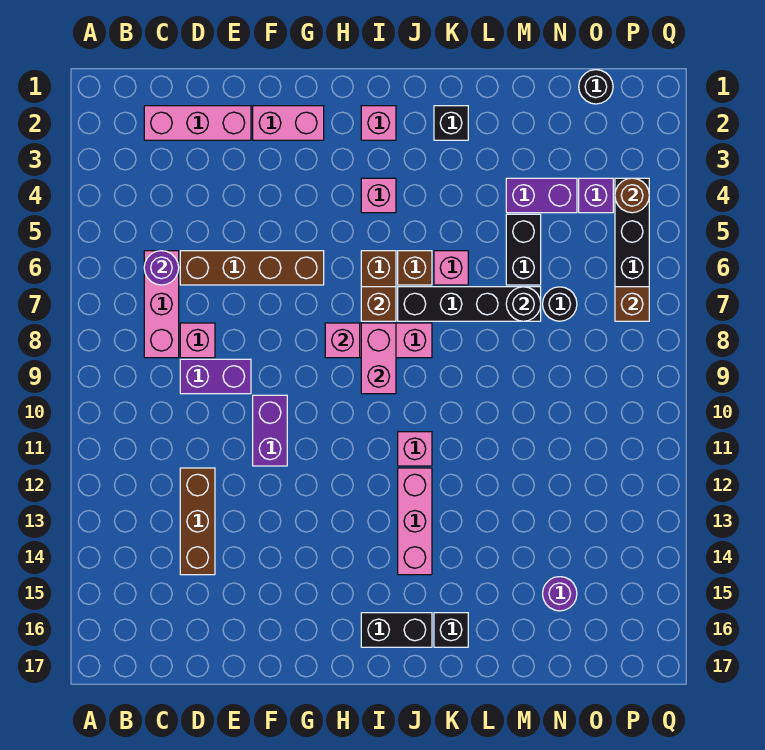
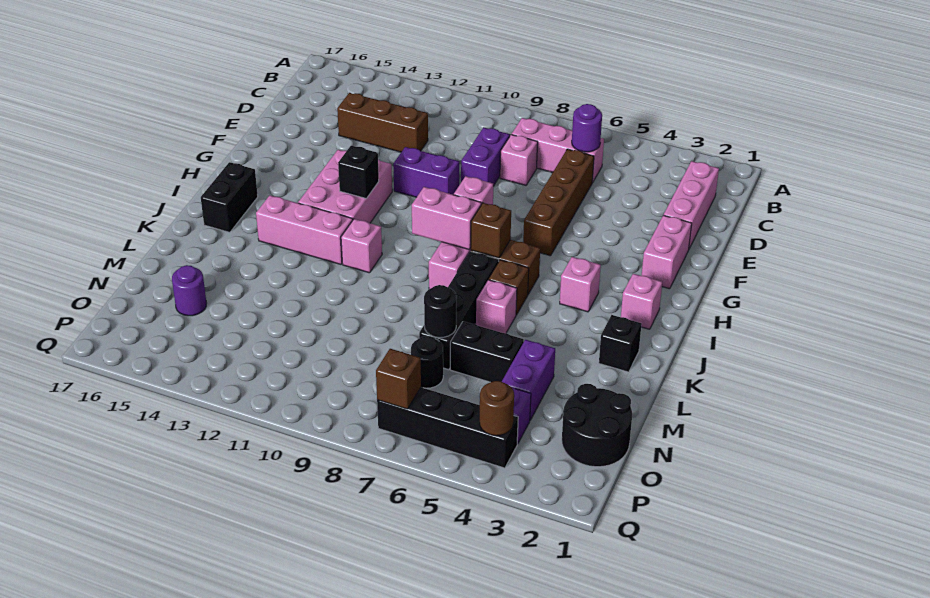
none -> pink 2x3 brick [298,150,392,223]
black 1x1 brick [434,613,468,647] -> black 1x1 brick moved to [338,146,379,198]
black 1x1 round brick [579,70,613,104] -> black 2x2 round brick [562,384,632,467]

